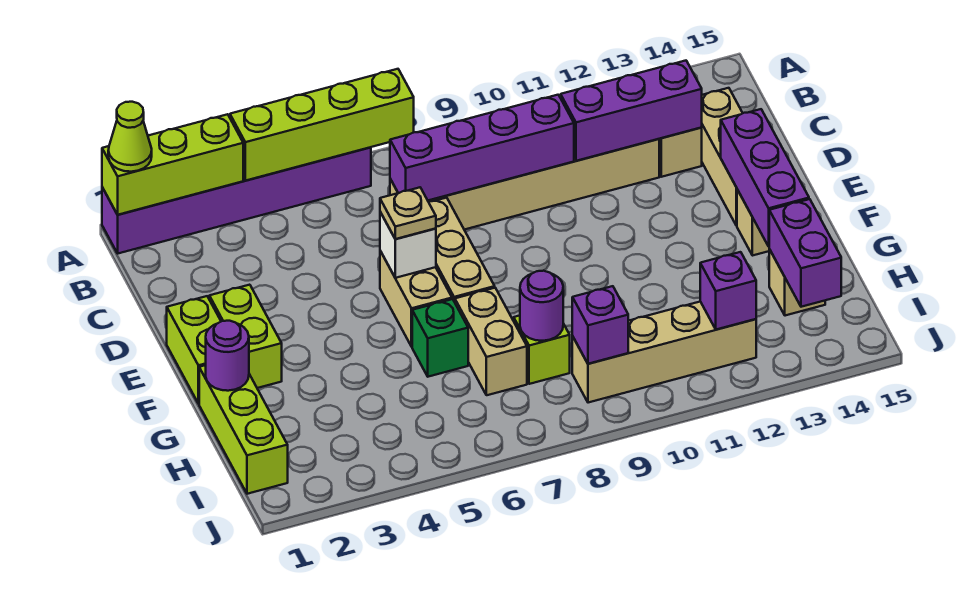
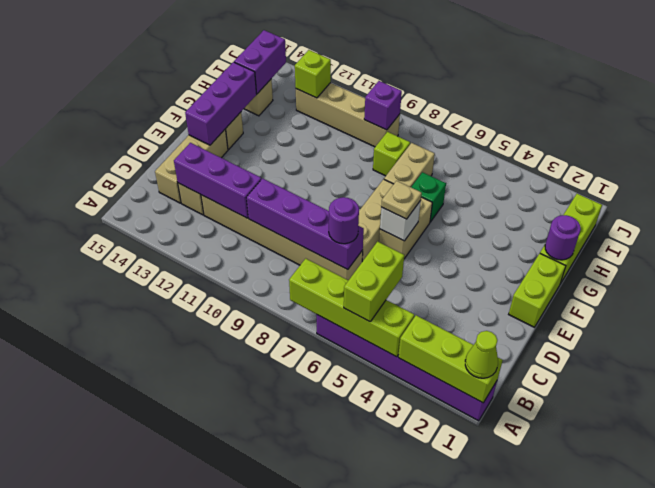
lime 1x2 brick [209,285,282,388] -> lime 1x2 brick moved to [344,242,404,322]
purple 1x1 round brick [520,271,563,341] -> purple 1x1 round brick moved to [329,197,359,244]
purple 1x1 brick [700,252,756,329] -> lime 1x1 brick [295,50,331,98]

